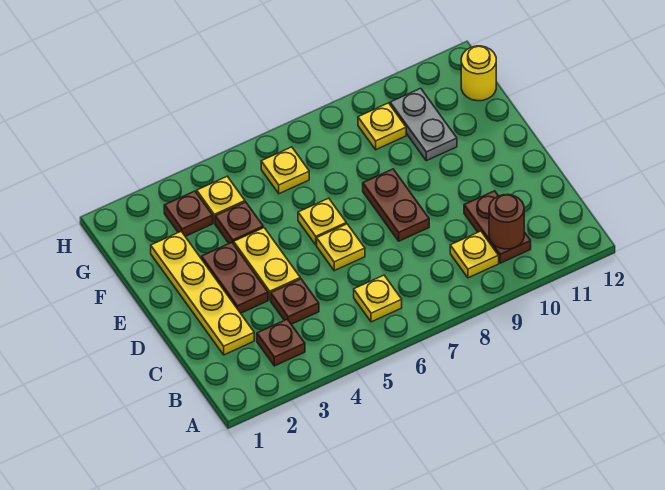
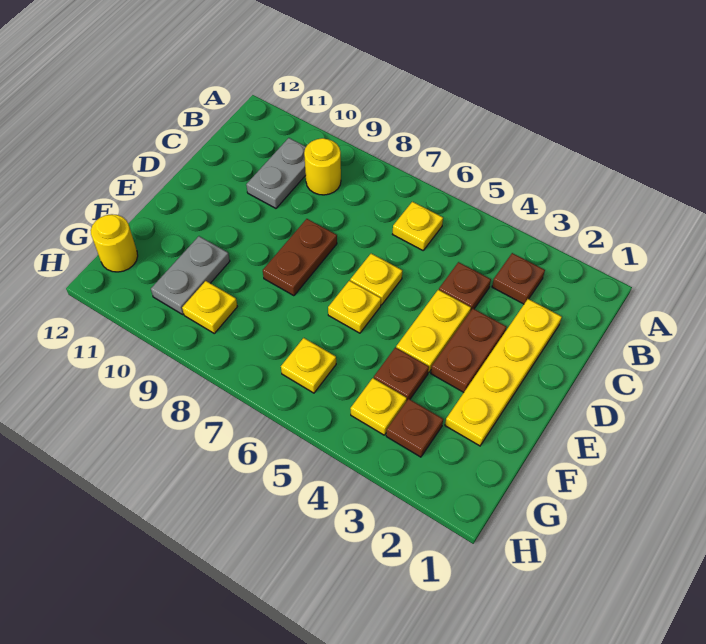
yellow 1x1 plate [450,231,499,278] -> yellow 1x1 round brick [304,138,341,195]
brown 1x2 plate [464,191,531,263] -> grey 1x2 plate [246,138,306,208]
brown 1x1 round brick [489,194,524,249] -> none

